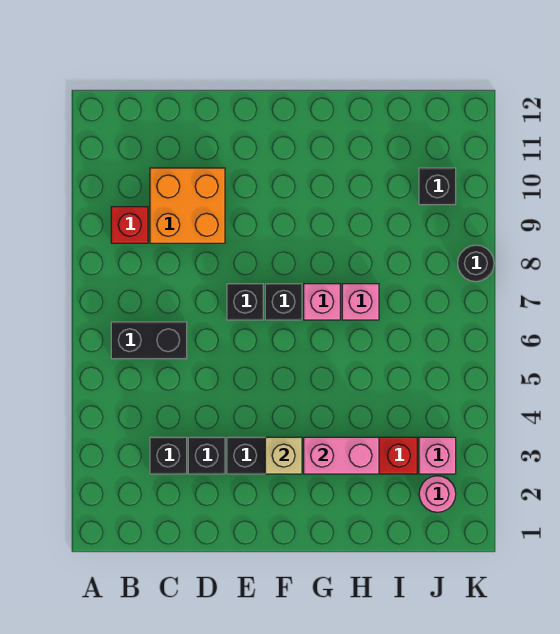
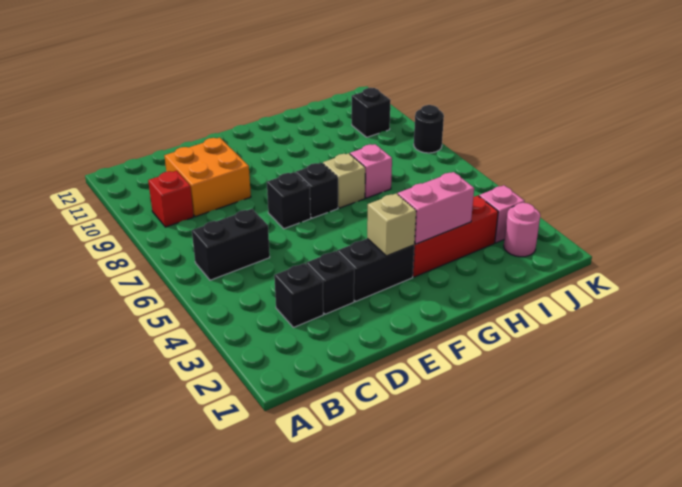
pink 1x1 brick [304,284,340,320] -> tan 1x1 brick [323,153,365,208]

